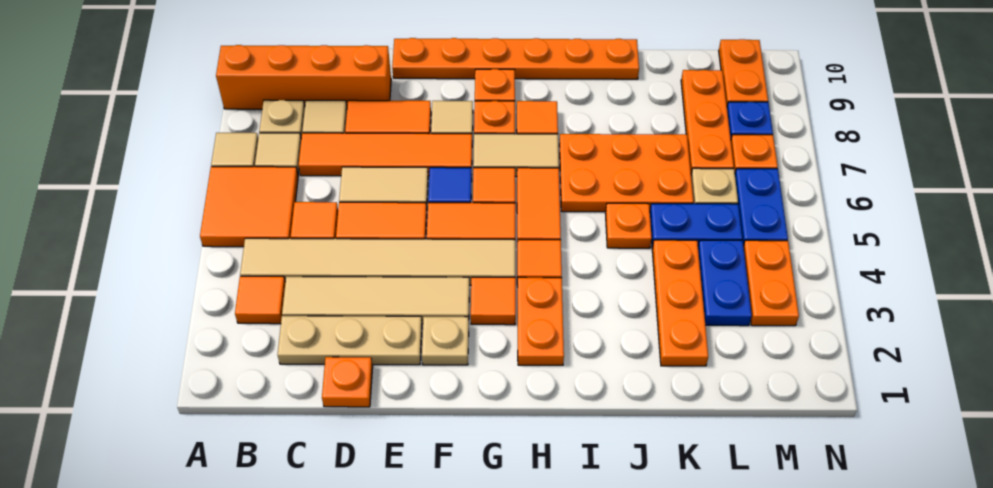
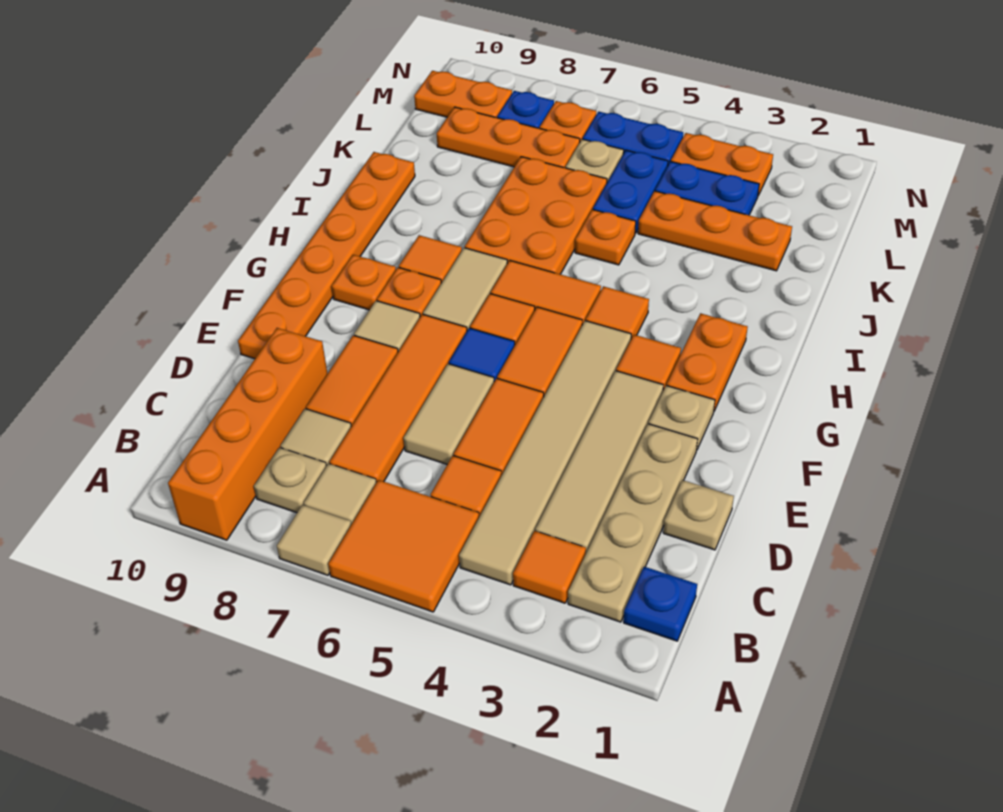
none -> blue 1x1 plate [624,567,697,641]
tan 1x3 plate [277,316,422,365] -> tan 1x4 plate [568,424,698,622]
orange 1x1 plate [322,357,373,407] -> tan 1x1 plate [663,480,734,550]
orange 1x2 plate [518,277,564,365] -> orange 1x2 plate turned to [667,313,748,411]

